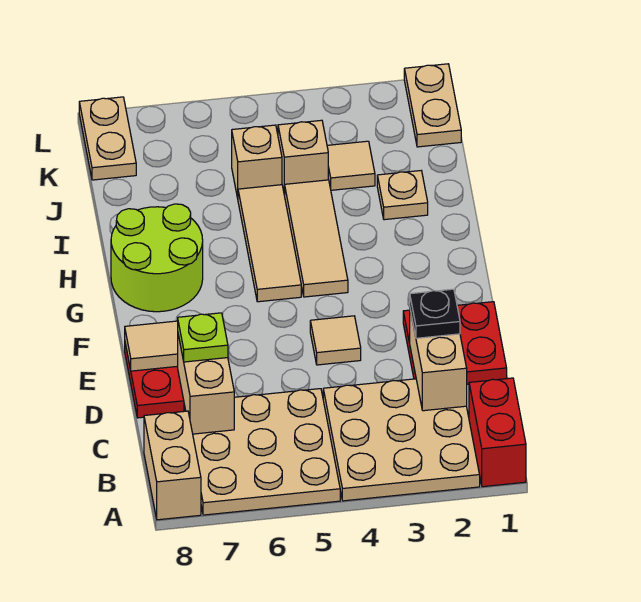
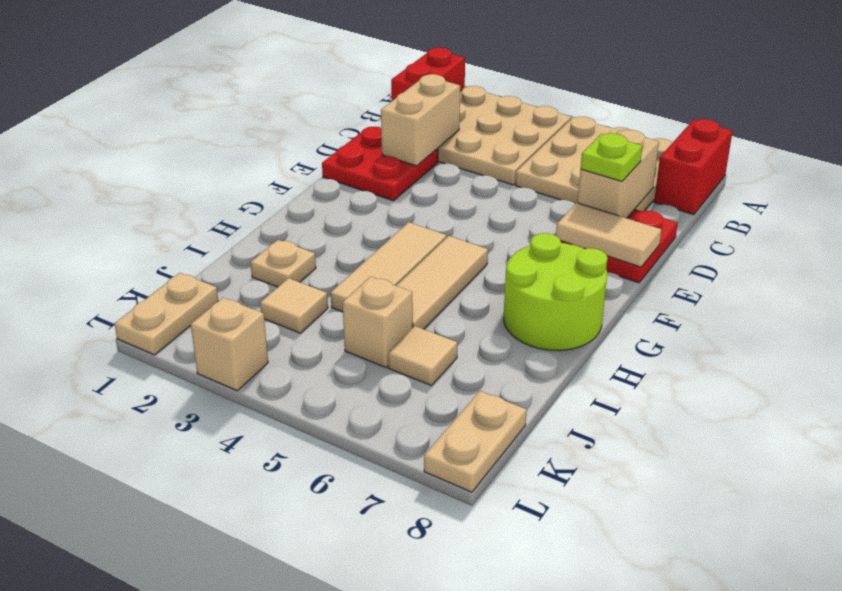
tan 1x2 brick [144,411,201,520] -> red 1x2 brick [654,119,733,215]
black 1x1 plate [410,289,460,338] -> none
tan 1x1 tile [310,316,361,365] -> tan 1x1 tile moved to [388,326,457,386]
tan 1x1 brick [278,120,328,195] -> tan 1x1 brick moved to [191,298,268,391]

